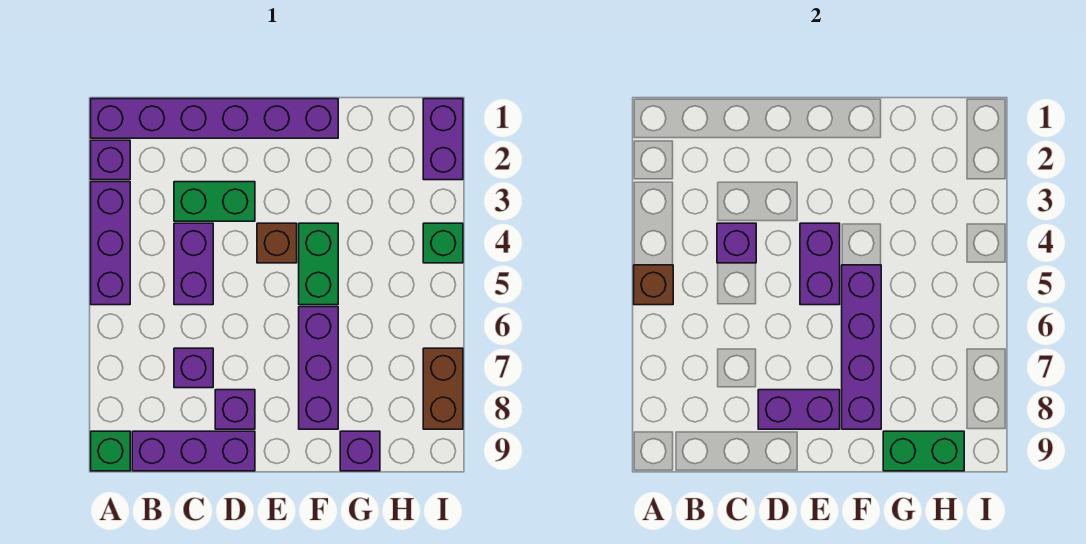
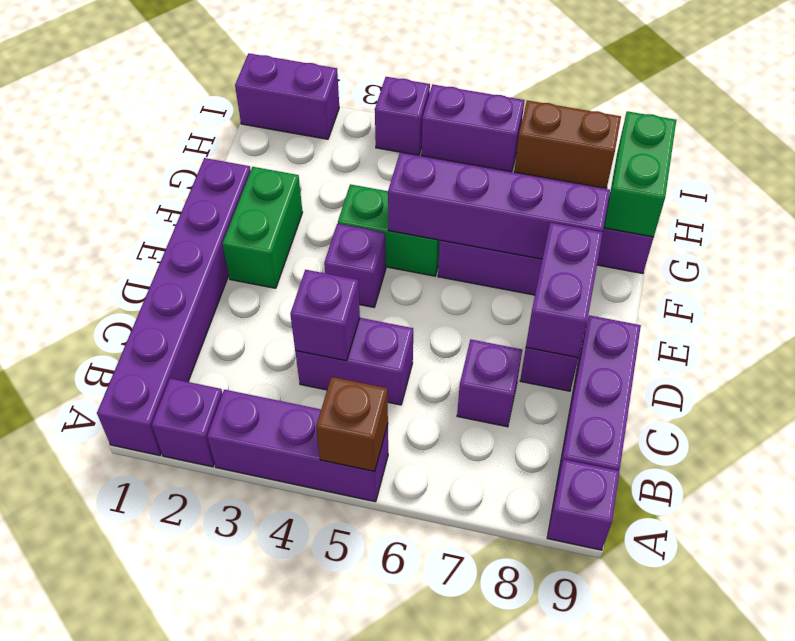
green 1x1 brick [91,431,130,471] -> purple 1x1 brick [547,459,619,550]
green 1x2 brick [174,182,255,221] -> green 1x2 brick moved to [222,167,303,288]
brown 1x1 brick [257,223,297,263] -> purple 1x1 brick [324,224,386,307]
purple 1x2 brick [800,223,840,305] -> purple 1x2 brick moved to [421,84,525,172]
green 1x1 brick [423,223,463,263] -> purple 1x1 brick [375,77,430,156]

